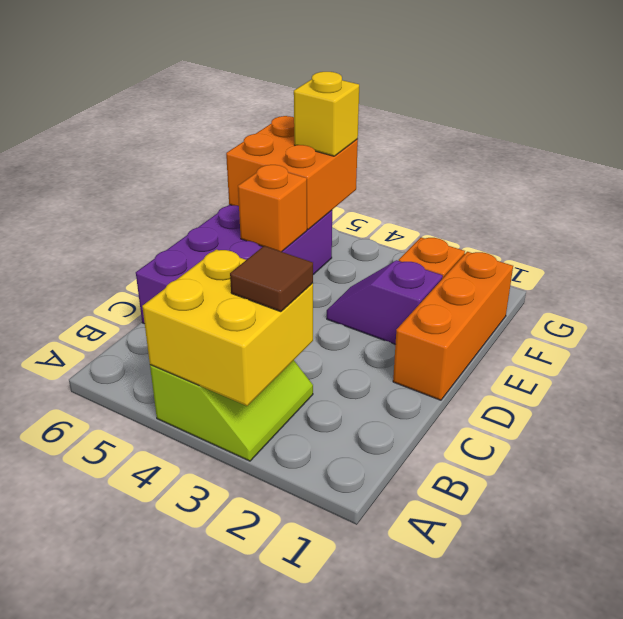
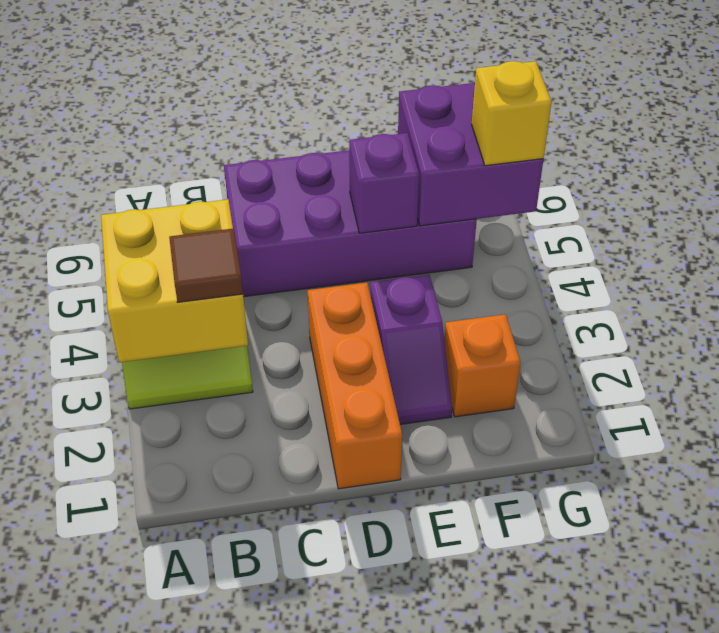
orange 1x3 brick [393,252,513,400] -> orange 1x3 brick turned to [308,283,402,489]
purple 1x2 slope [327,260,443,344] -> purple 1x2 slope turned to [370,275,452,424]
orange 1x1 brick [238,165,307,252] -> purple 1x1 brick [349,133,419,233]
orange 2x2 brick [226,116,358,230] -> purple 2x2 brick [398,83,543,226]

